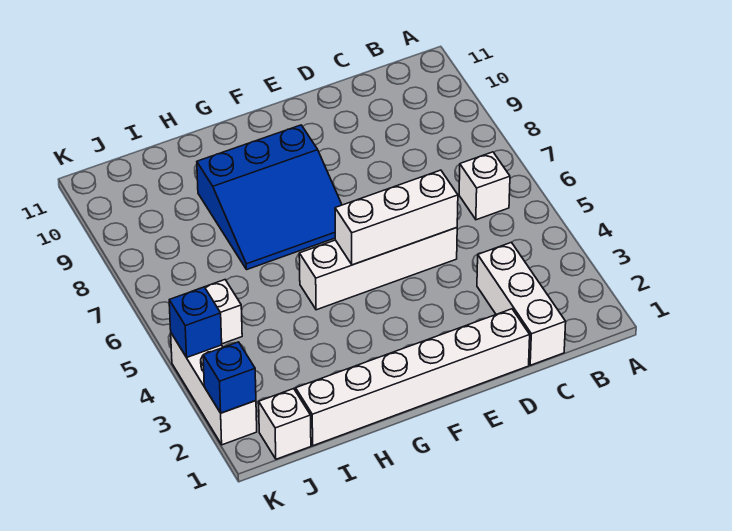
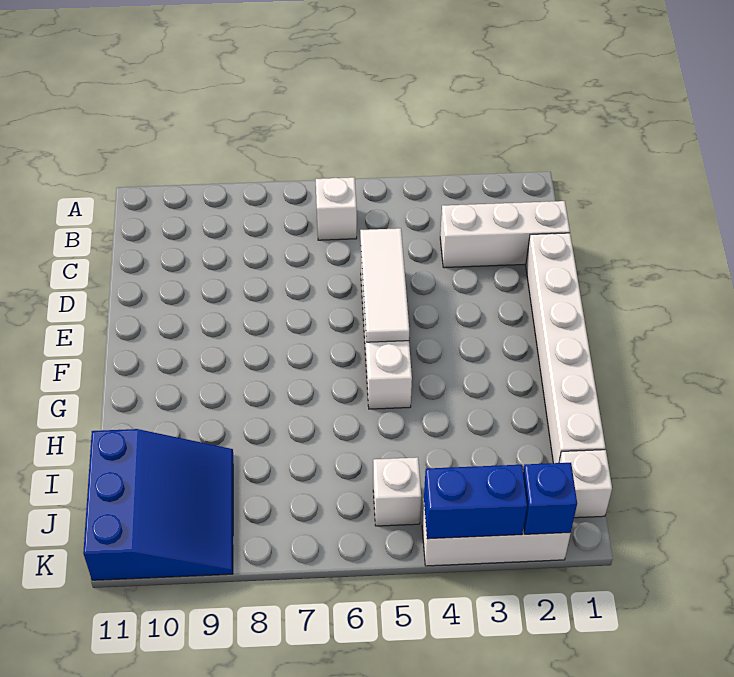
white 1x3 brick [335,170,458,265] -> white 1x3 tile [360,228,409,342]
blue 3x3 slope [197,125,342,270] -> blue 3x3 slope moved to [83,429,233,580]
blue 1x1 brick [169,287,222,357] -> blue 1x2 brick [424,465,527,539]

